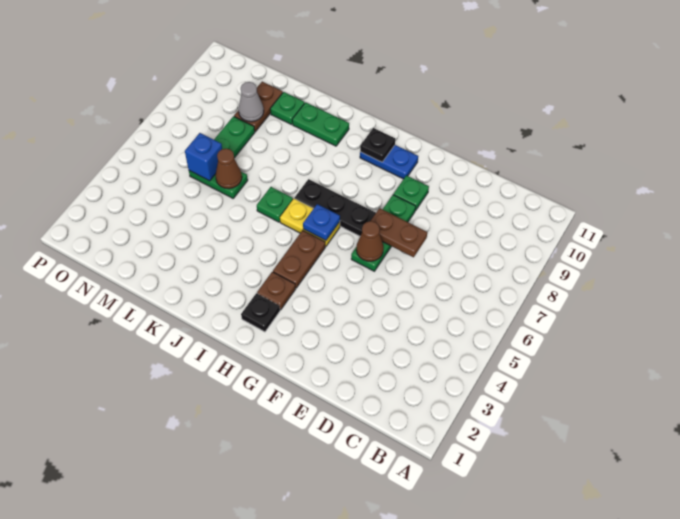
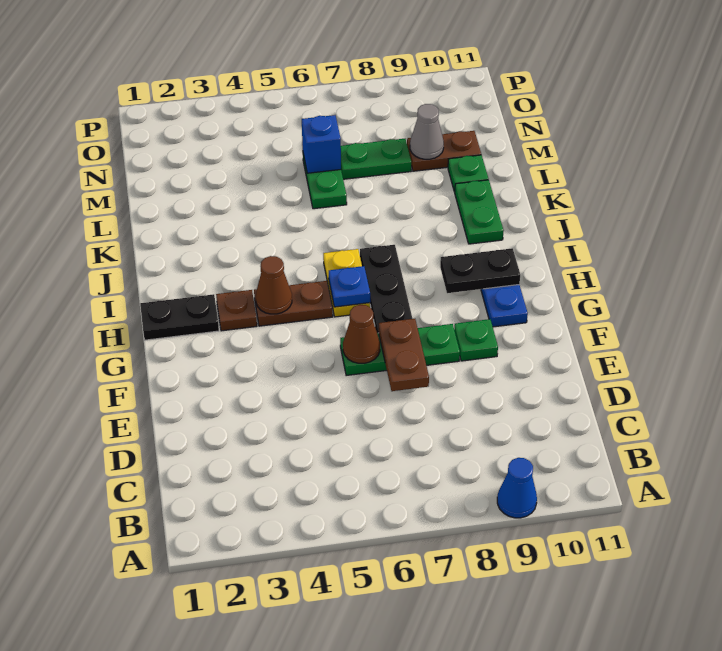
none -> blue 1x1 cone [497,458,537,518]
black 1x1 plate [241,293,280,332] -> black 1x2 plate [140,294,219,340]
black 1x1 plate [360,128,395,162] -> black 1x2 plate [440,248,520,293]
green 1x1 plate [257,187,293,222] -> none
brown 1x1 cone [215,149,242,189] -> brown 1x1 cone moved to [256,256,292,314]

